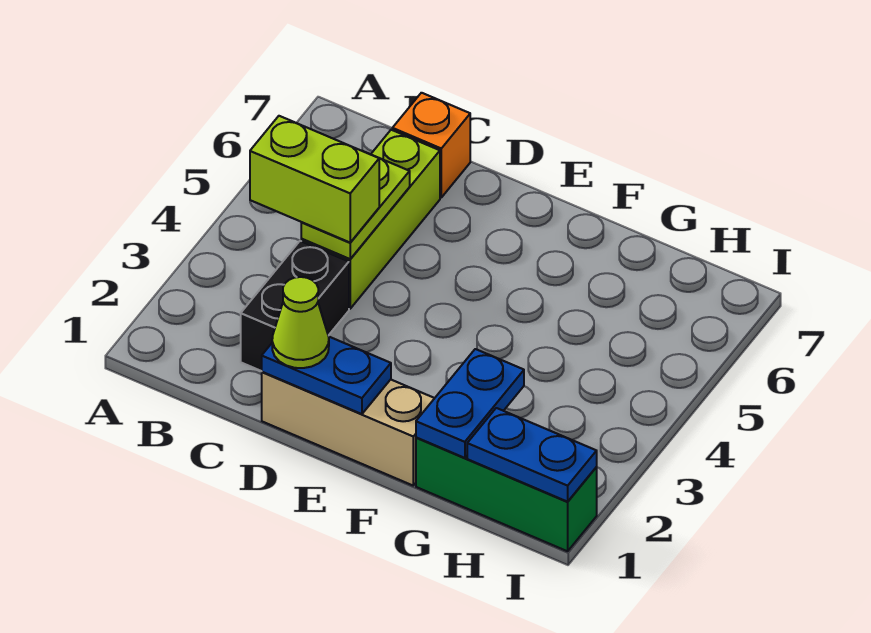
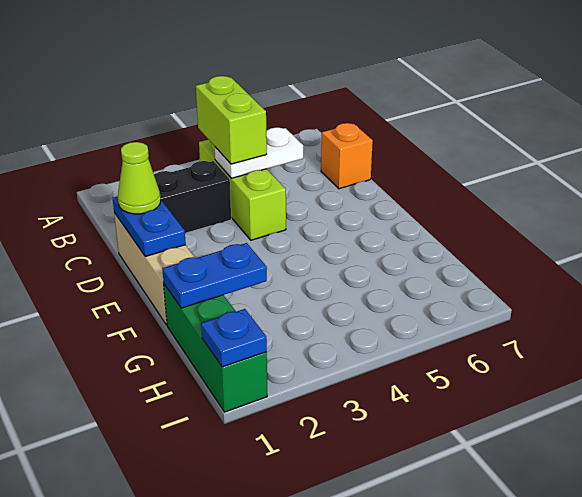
lime 1x3 brick [301,130,440,309] -> lime 1x3 brick turned to [199,140,286,240]
lime 1x2 plate [301,158,410,259] -> white 1x2 plate [215,127,303,178]
blue 1x2 plate [467,408,597,502] -> blue 1x1 plate [201,309,267,367]

